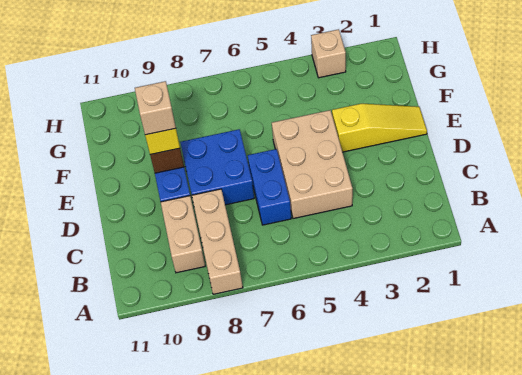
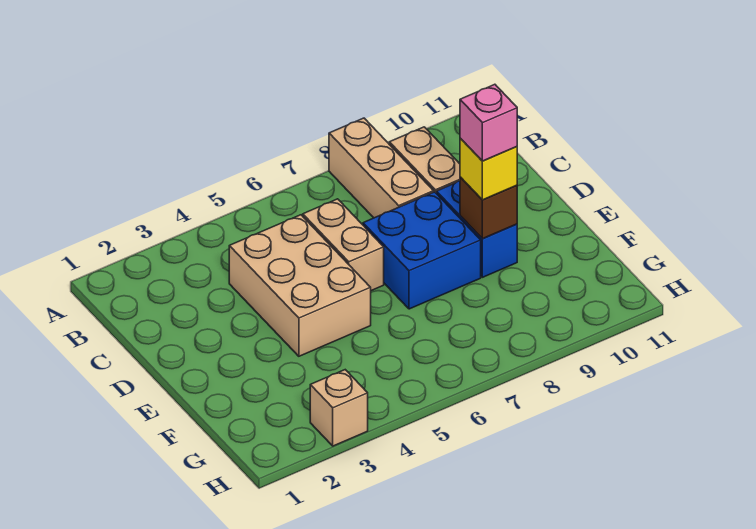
blue 1x2 brick [248,149,291,225] -> tan 1x2 brick [303,199,384,291]
yellow 1x3 slope [332,104,427,152] -> none
tan 1x1 brick [135,81,176,135] -> pink 1x1 brick [460,84,517,161]

